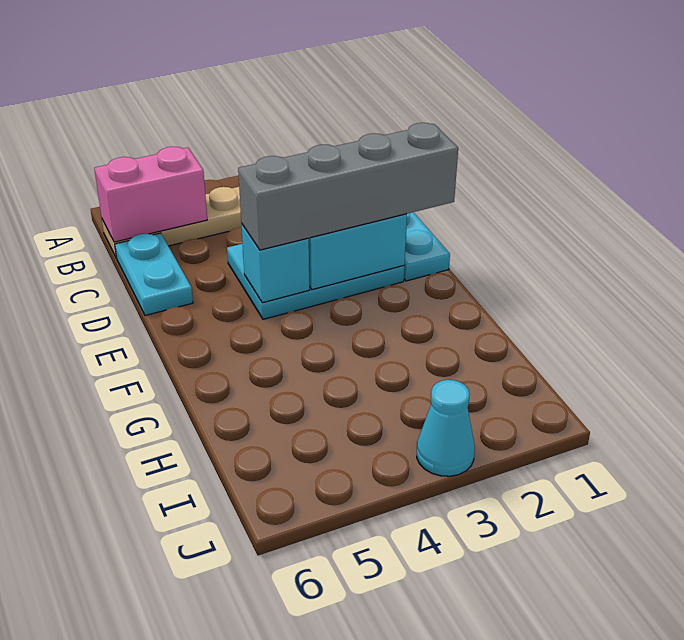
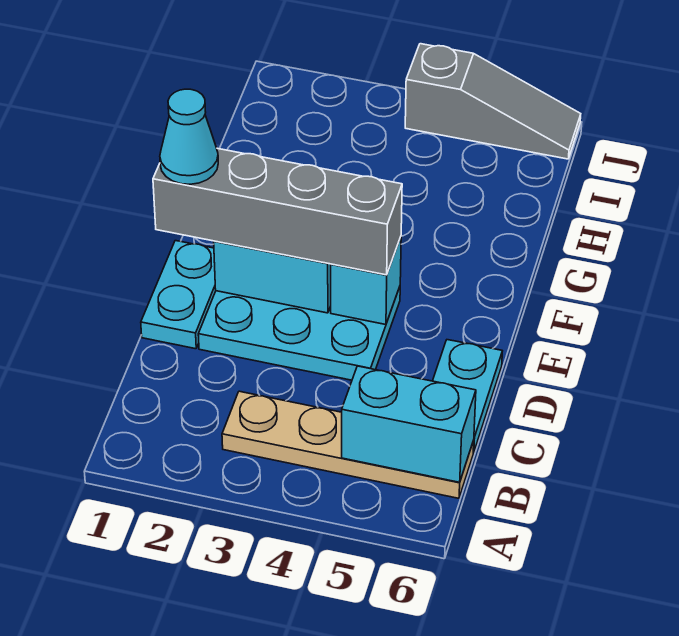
pink 1x2 brick [94,147,207,242] -> cyan 1x2 brick [342,366,476,482]
cyan 1x1 cone [417,380,475,476] -> cyan 1x1 cone moved to [160,89,218,184]
none -> grey 1x3 slope [405,44,581,159]

